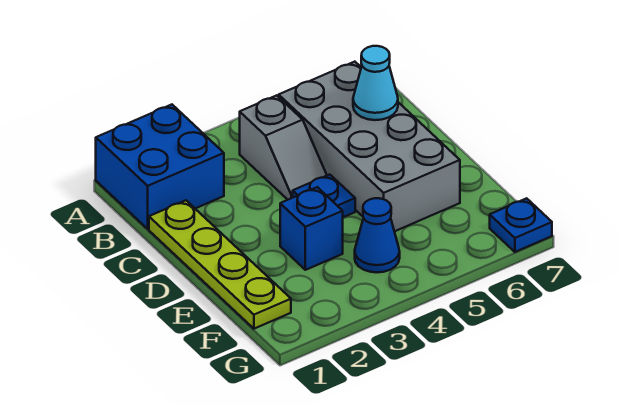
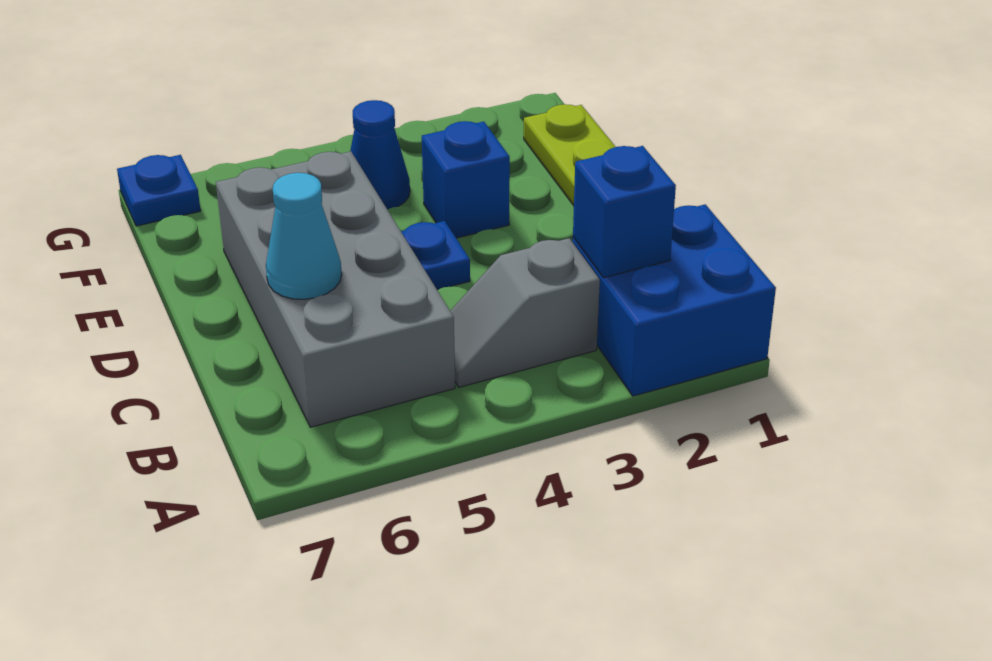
none -> blue 1x1 brick [573,146,676,278]
grey 1x2 slope [240,95,327,200] -> grey 1x2 slope turned to [450,238,600,387]

